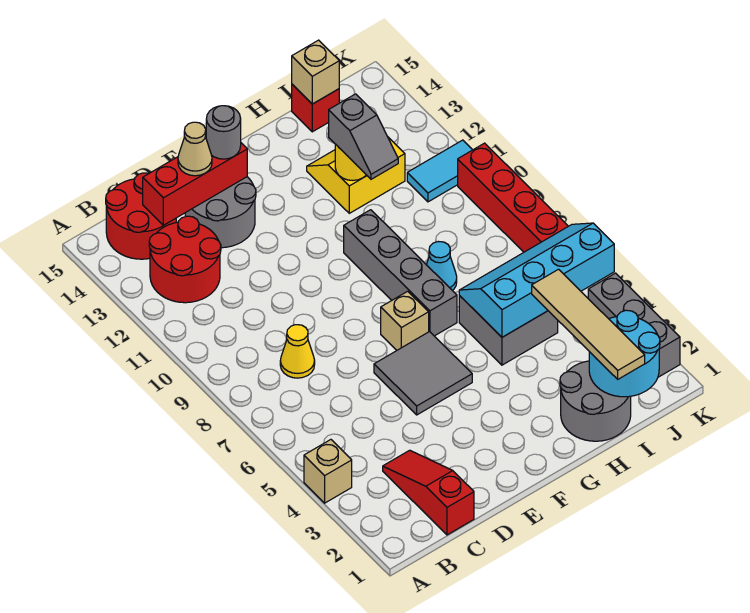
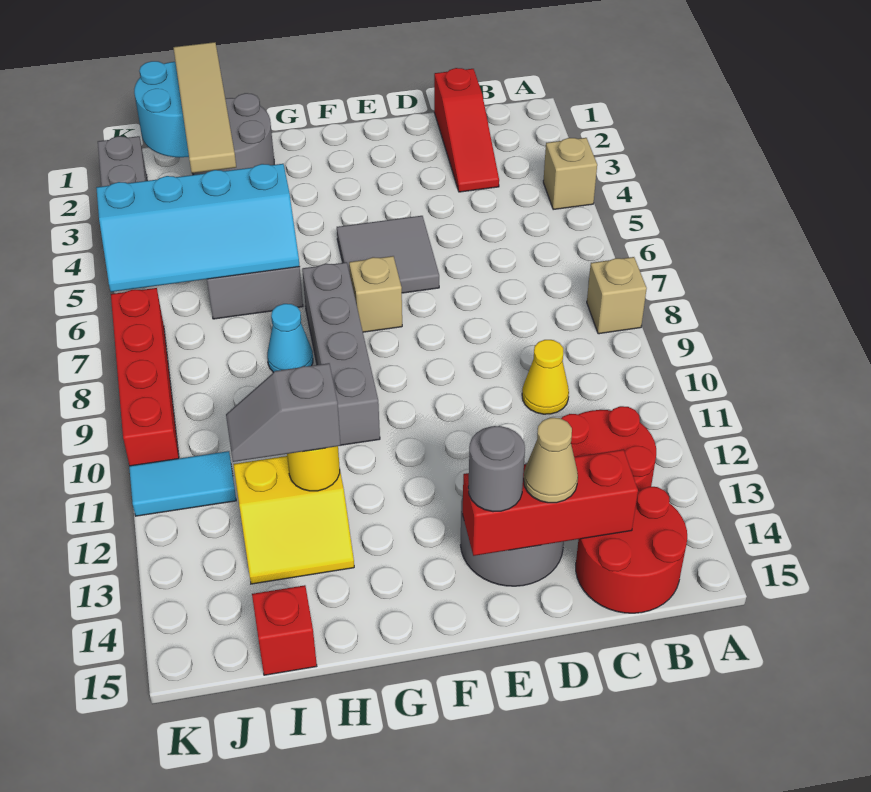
yellow 1x1 cone [280,325,315,378] -> yellow 1x1 cone moved to [522,340,569,414]
grey 1x2 slope [329,94,398,179] -> grey 1x2 slope turned to [226,363,341,462]
tan 1x1 brick [292,40,339,104] -> tan 1x1 brick moved to [587,257,647,334]

